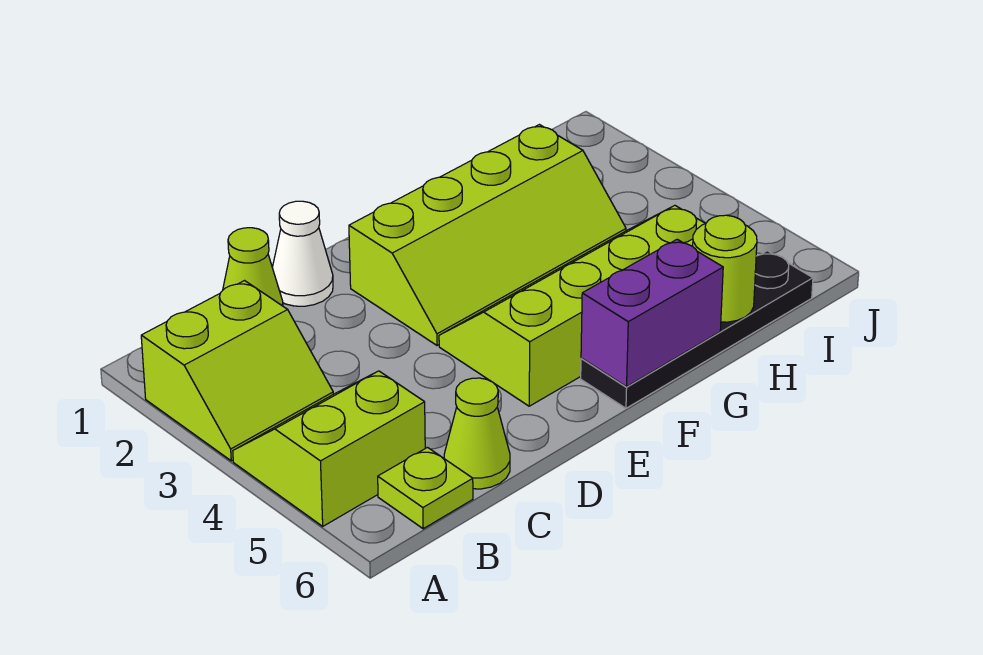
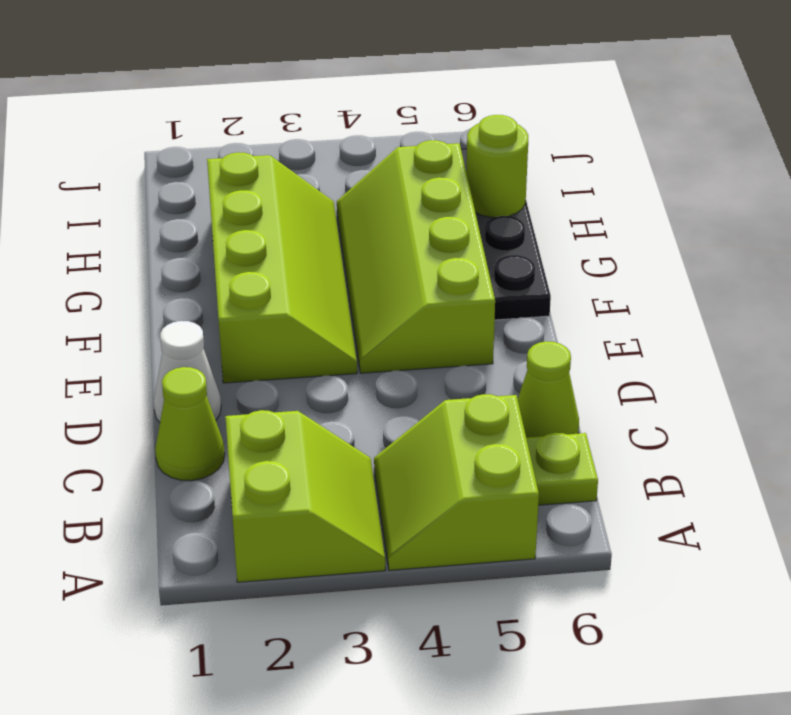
purple 1x2 brick [581,239,723,387] -> none

